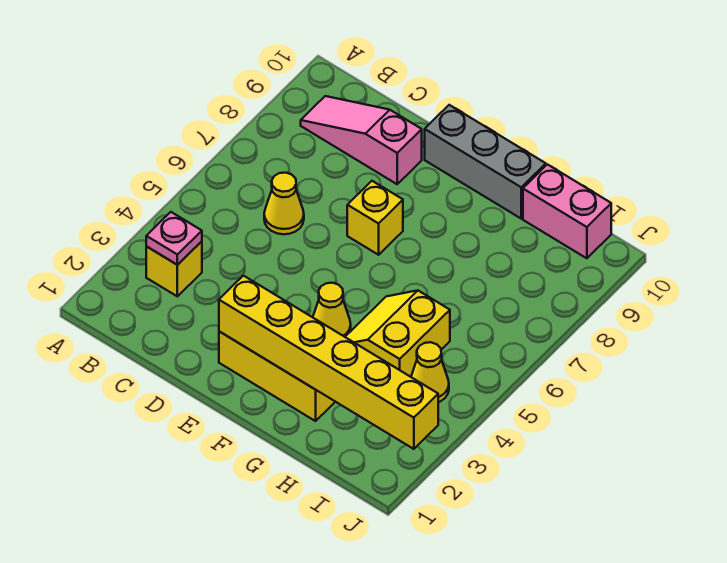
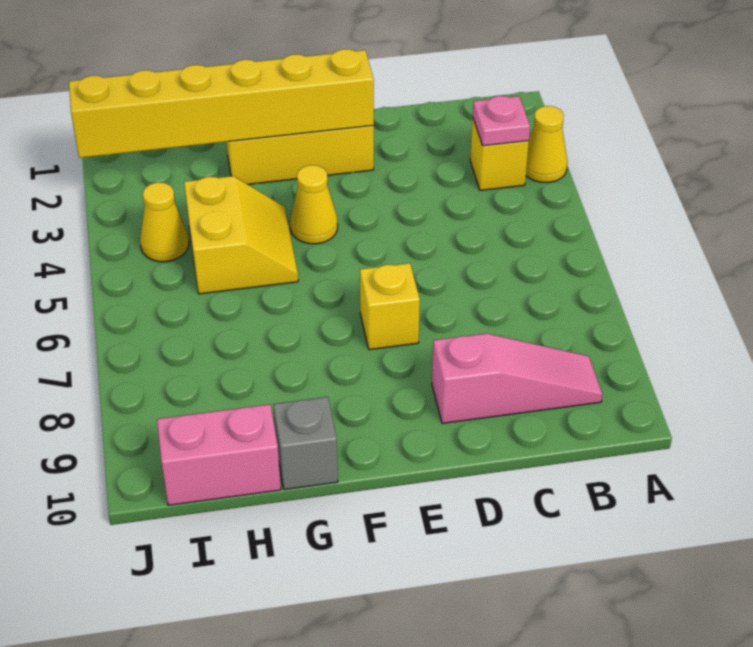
yellow 1x1 cone [264,173,304,234] -> yellow 1x1 cone moved to [526,106,568,183]
grey 1x3 brick [425,105,546,218] -> grey 1x1 brick [273,397,338,490]

